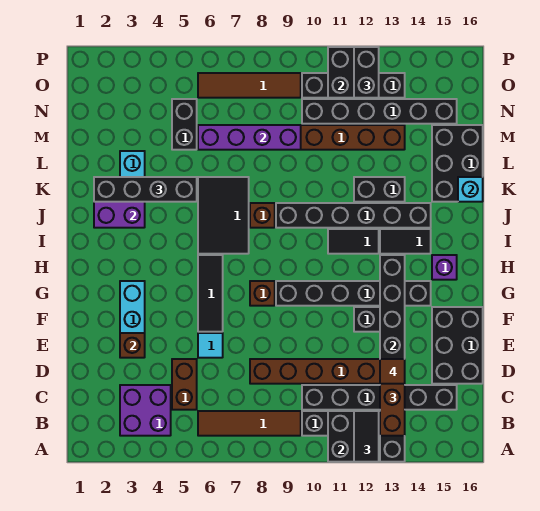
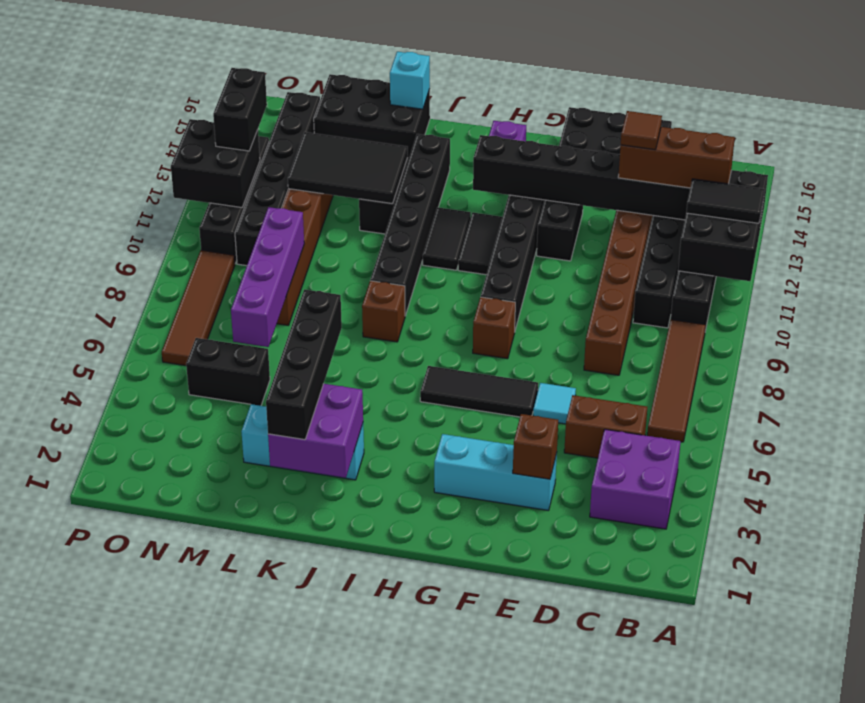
black 2x3 tile [198,177,249,254] -> black 2x3 tile moved to [288,132,408,204]
black 1x2 tile [380,229,431,254] -> black 1x2 tile moved to [458,213,502,275]
black 1x2 brick [354,47,379,98] -> black 1x2 brick turned to [213,68,267,151]

